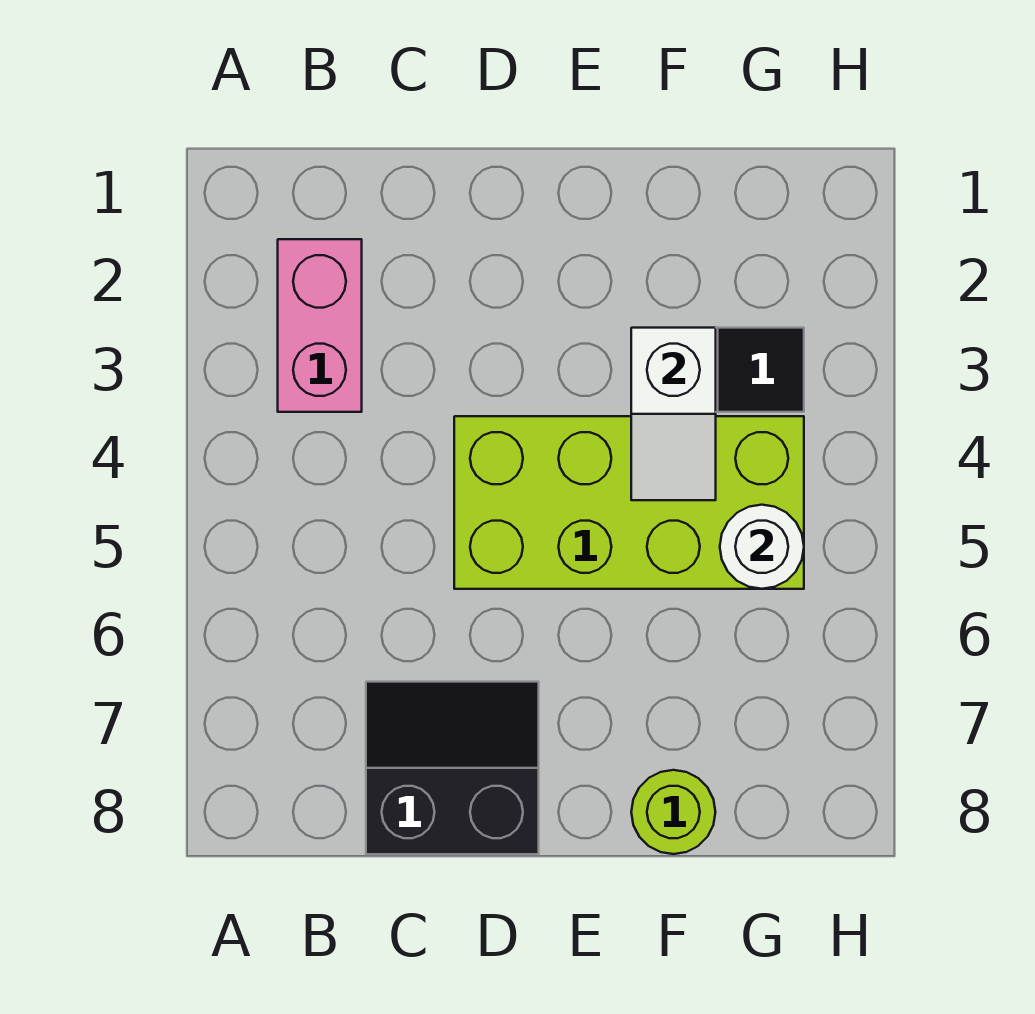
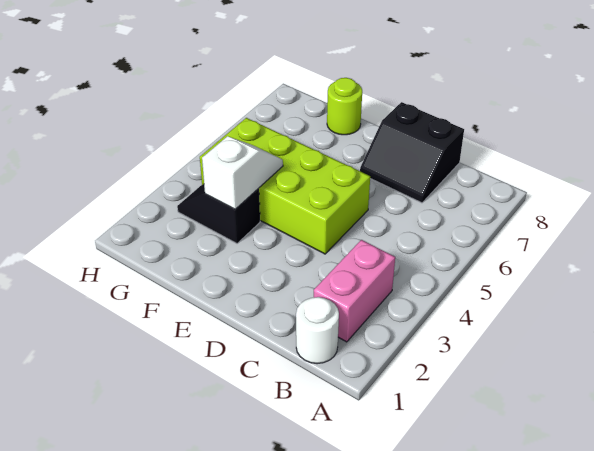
white 1x1 round brick [720,505,804,589] -> white 1x1 round brick moved to [296,297,339,364]

